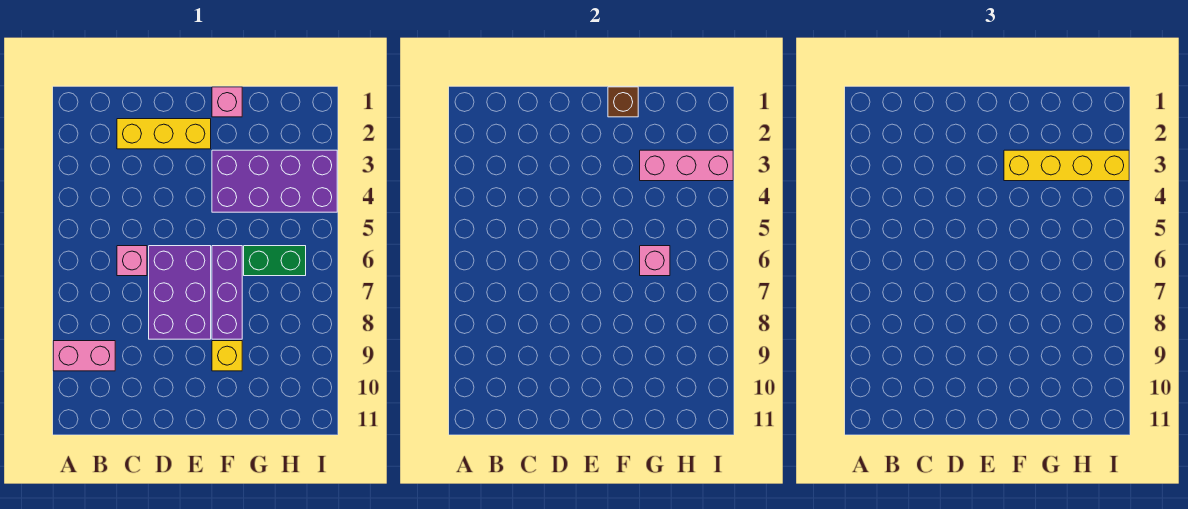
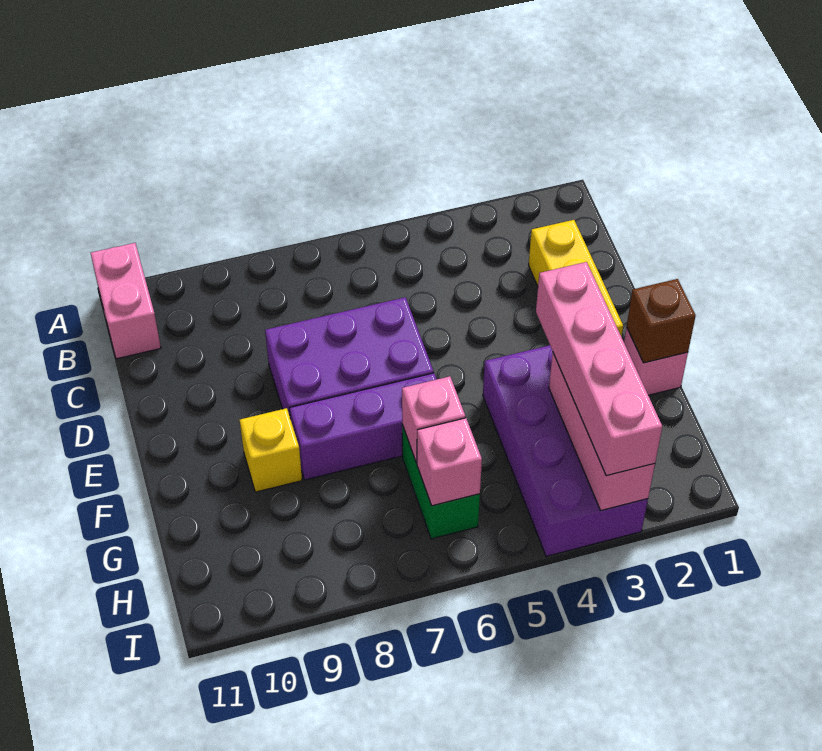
pink 1x2 brick [53,341,115,371] -> pink 1x2 brick moved to [91,243,161,359]
pink 1x1 brick [117,246,147,276] -> pink 1x1 brick moved to [417,418,482,506]
yellow 1x4 brick [1004,150,1129,181] -> pink 1x4 brick [536,262,662,476]

